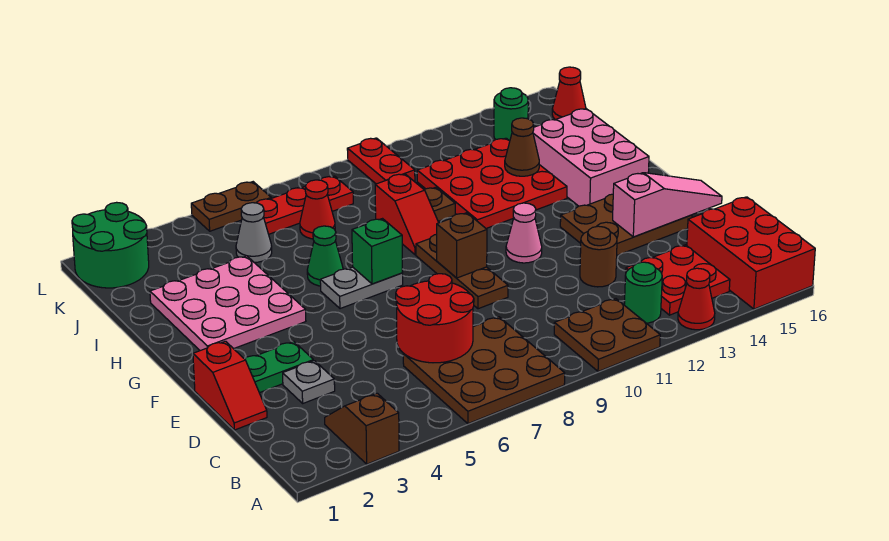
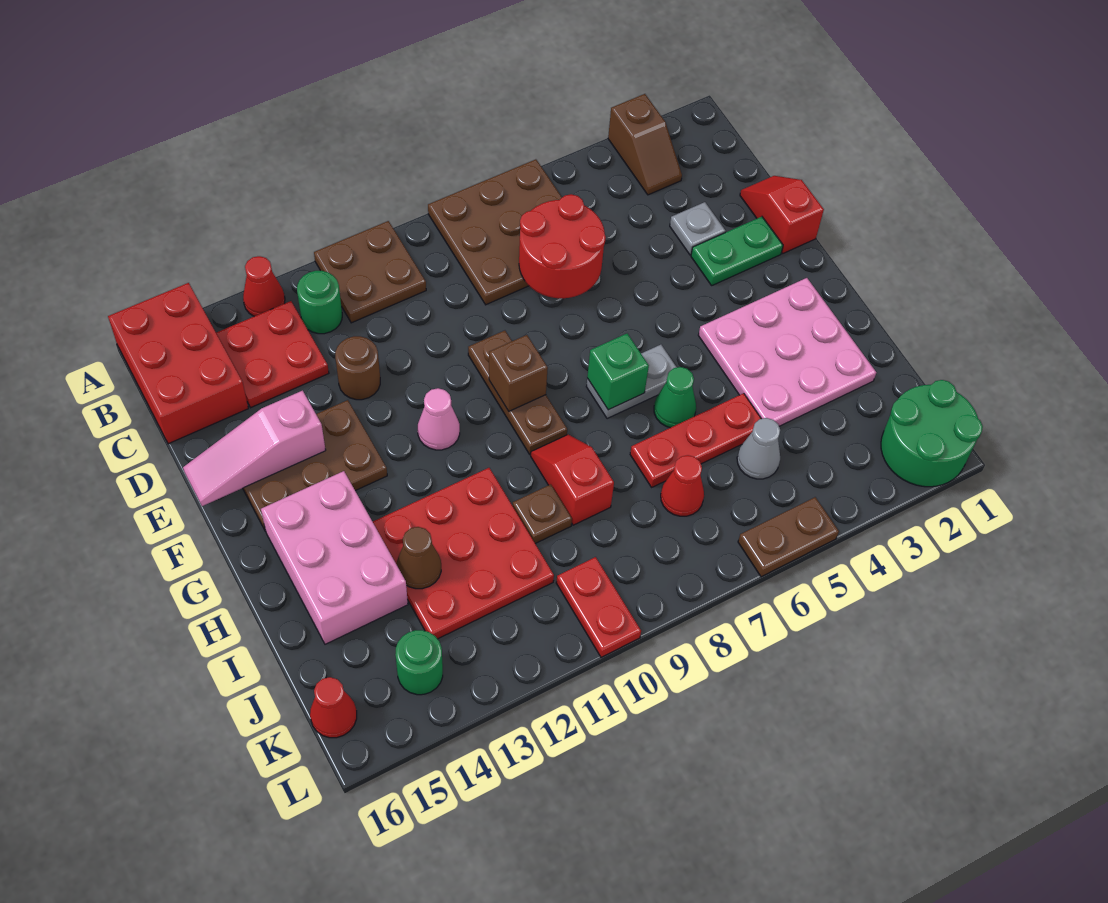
red 1x3 plate [256,176,353,234] -> red 1x3 plate moved to [630,393,761,487]

